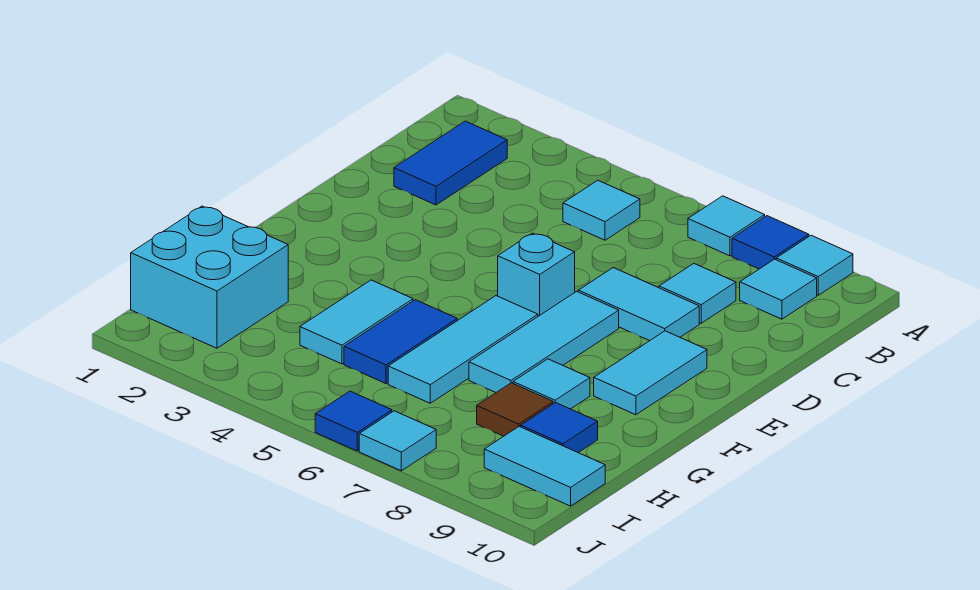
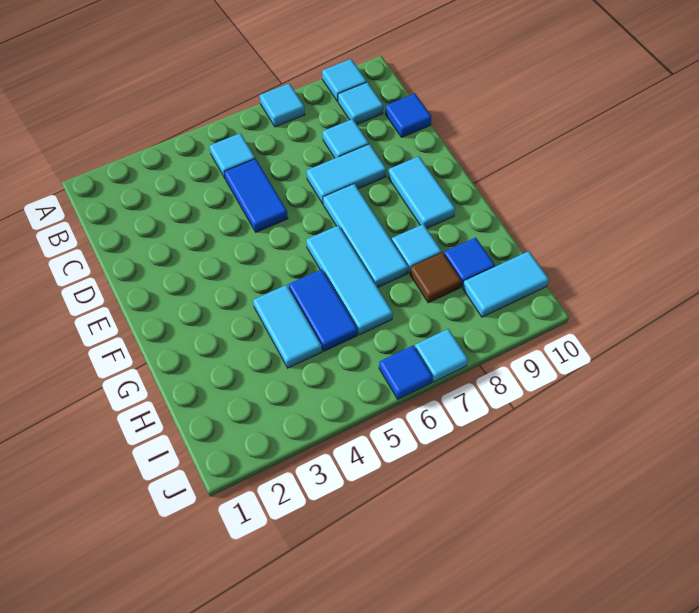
blue 1x1 tile [732,216,809,269] -> blue 1x1 tile moved to [385,94,432,137]
blue 1x2 tile [394,121,507,205] -> blue 1x2 tile moved to [224,159,288,232]
cyan 1x1 brick [498,233,575,316] -> none
cyan 2x2 brick [131,206,288,348] -> none

